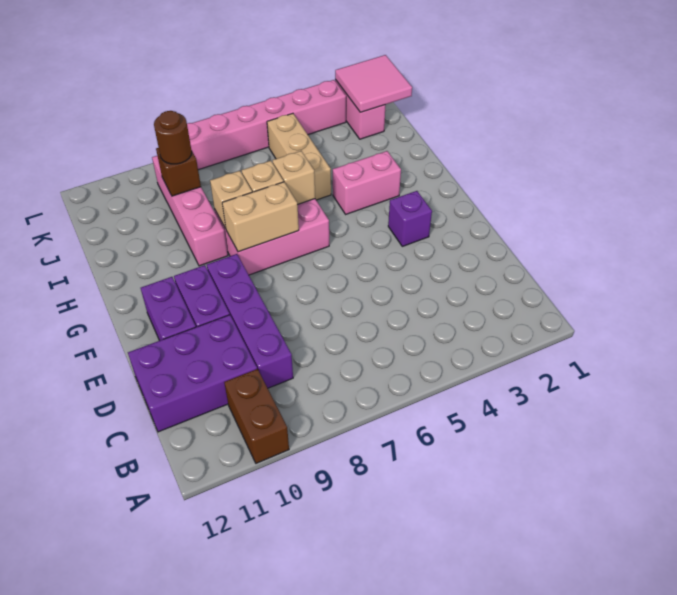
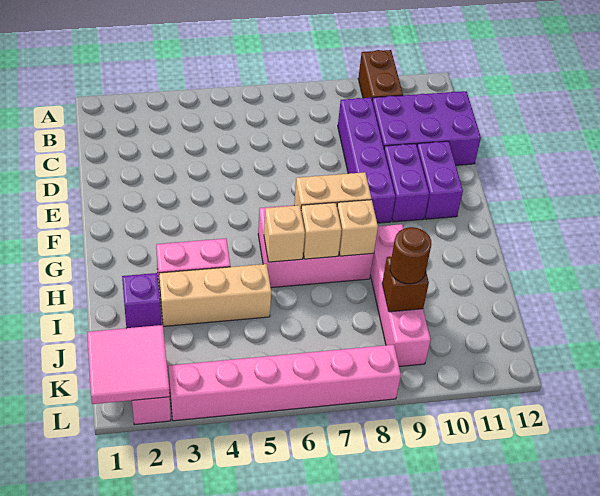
purple 1x1 brick [388,191,432,246] -> purple 1x1 brick moved to [122,273,161,328]
tan 1x3 brick [267,113,331,200] -> tan 1x3 brick turned to [159,264,271,326]

